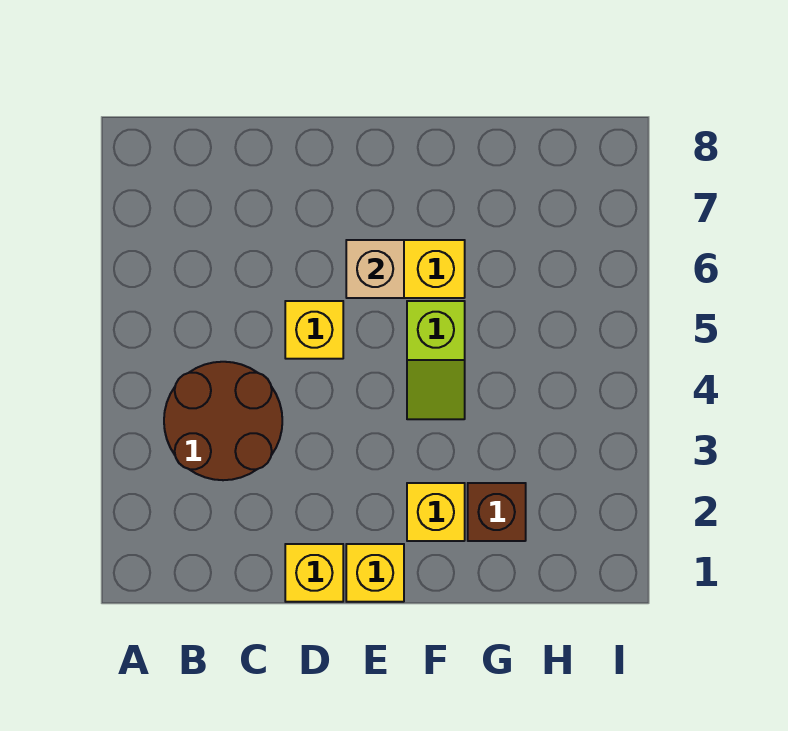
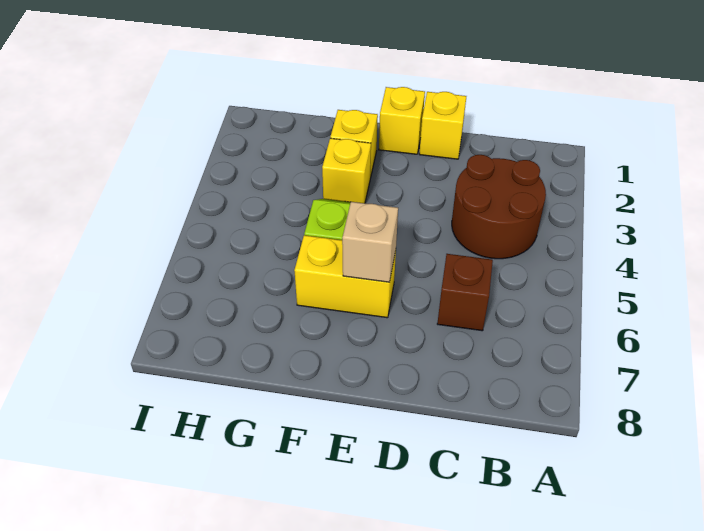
yellow 1x1 brick [285,301,343,359] -> yellow 1x1 brick moved to [322,138,371,203]
brown 1x1 brick [468,483,526,541] -> brown 1x1 brick moved to [437,254,493,331]

